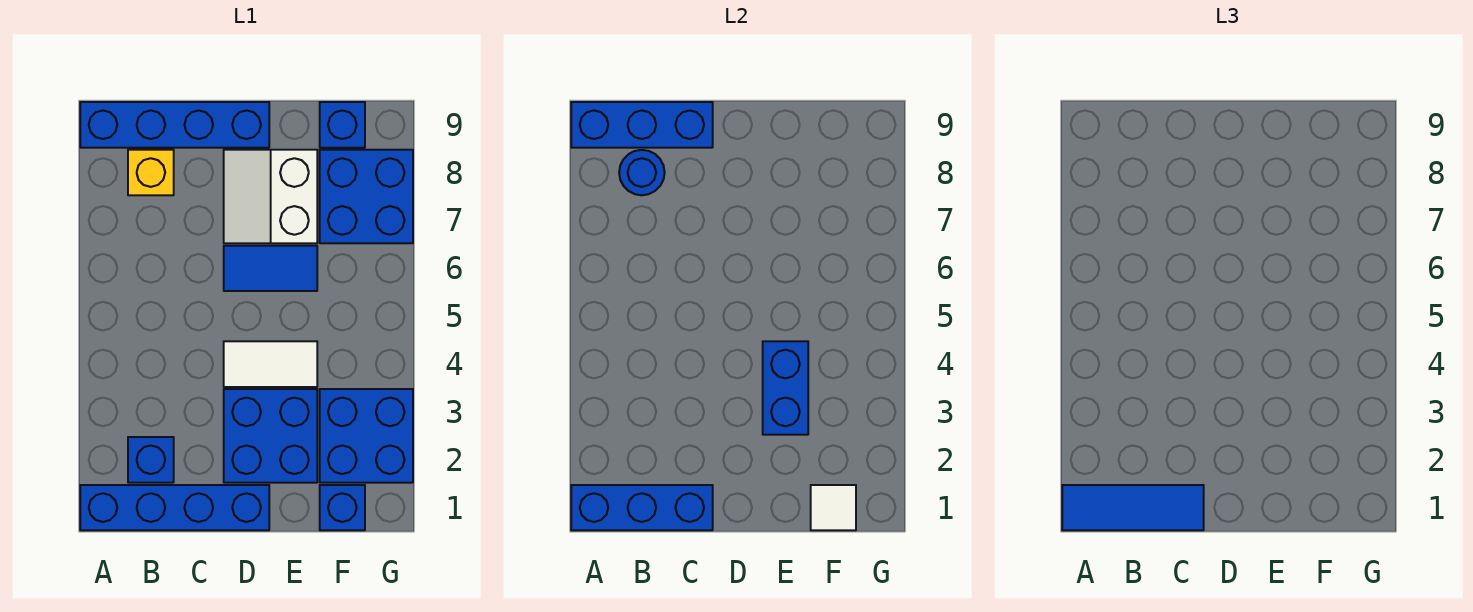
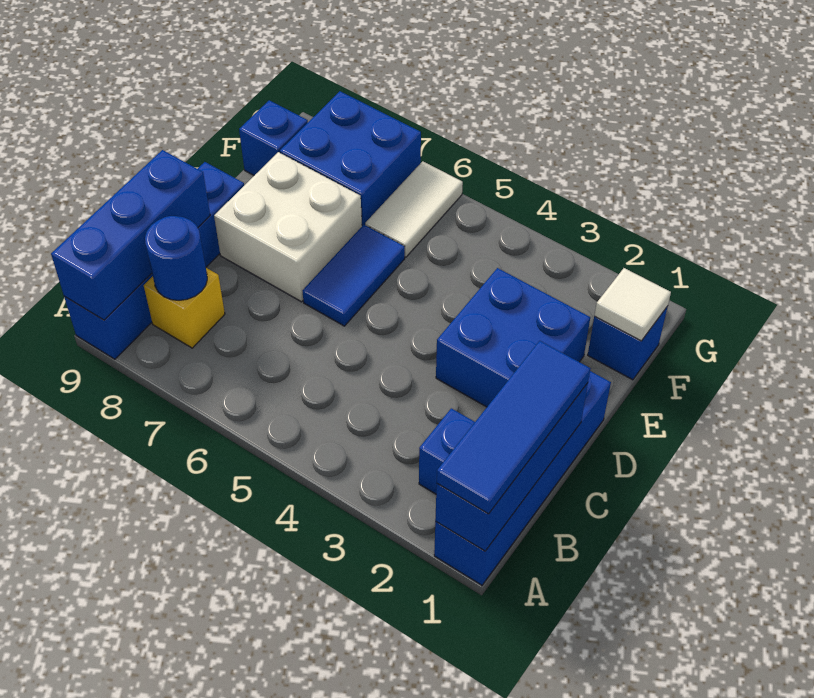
white 1x2 tile [224,341,317,387] -> white 1x2 tile moved to [365,161,463,257]
white 2x2 slope [224,150,317,243] -> white 2x2 brick [214,152,362,302]
blue 1x2 brick [763,341,808,435] -> none
blue 2x2 brick [320,389,413,483] -> none

